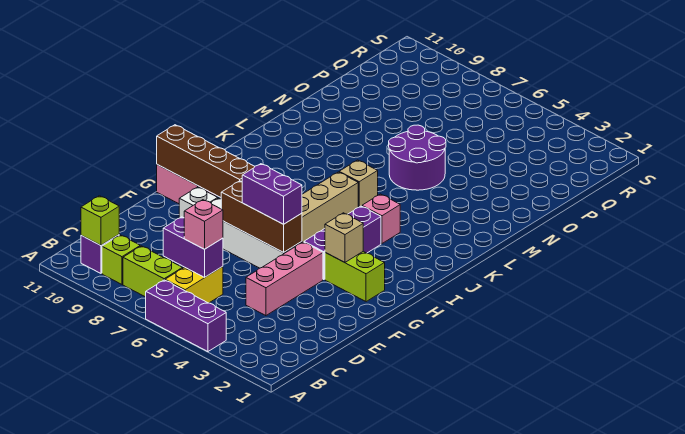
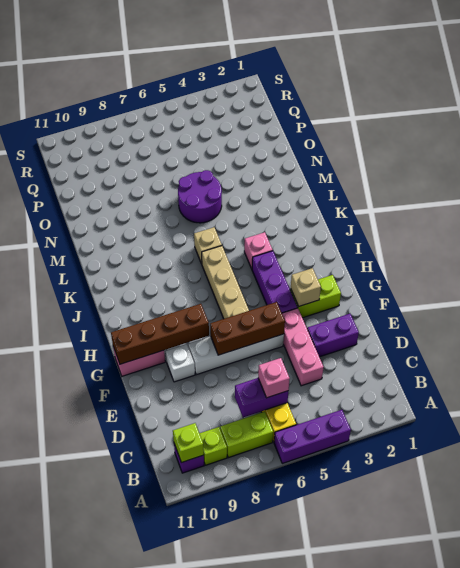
purple 1x2 brick [242,164,302,224] -> purple 1x2 brick moved to [307,314,359,357]

